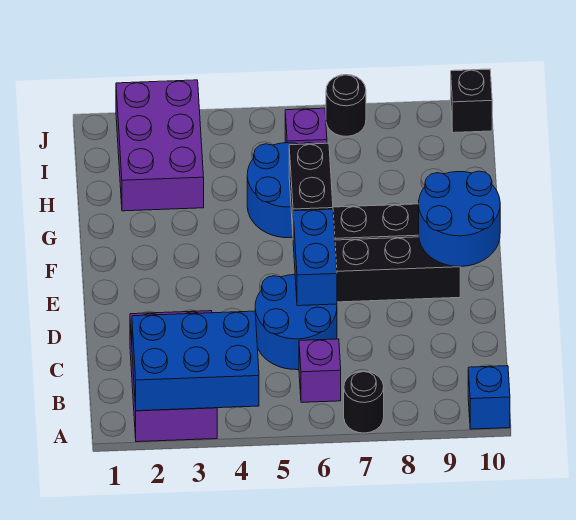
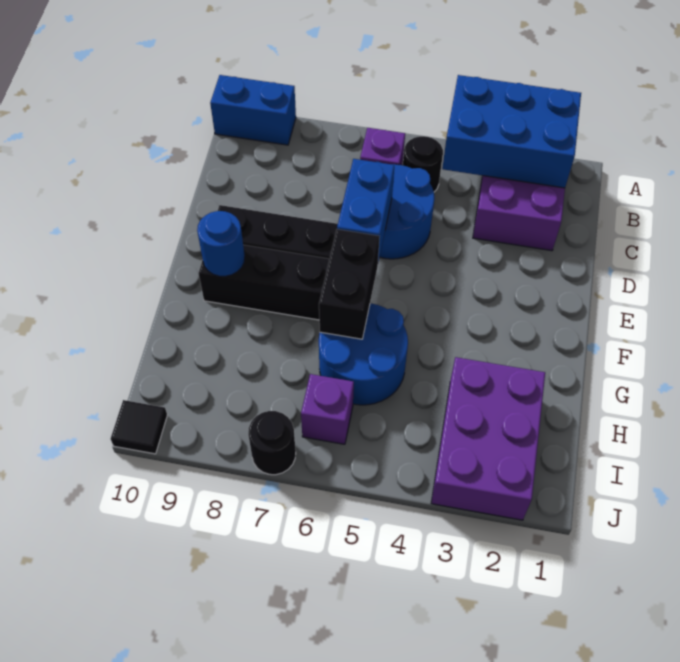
black 1x1 round brick [344,371,384,433] -> black 1x1 round brick moved to [403,136,443,192]
blue 1x1 brick [468,366,510,429] -> blue 1x2 brick [210,75,296,145]
blue 2x2 round brick [419,171,500,267] -> blue 1x1 round brick [197,211,245,276]
black 1x1 brick [451,69,492,133] -> black 1x1 tile [111,400,167,454]

